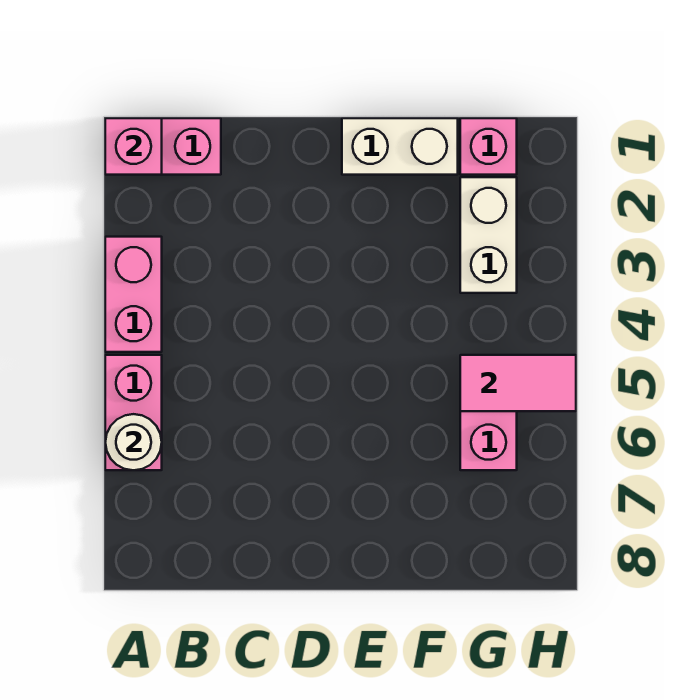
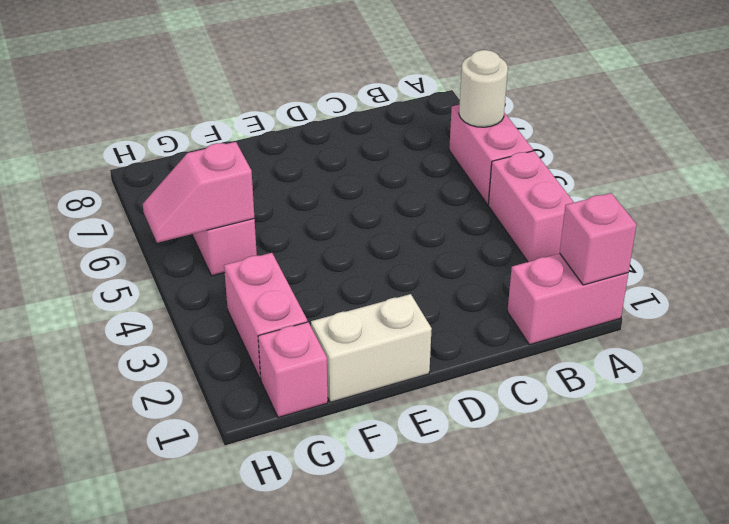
white 1x2 brick [460,177,517,293] -> pink 1x2 brick [224,253,308,379]
pink 1x2 tile [460,355,576,411] -> pink 1x2 slope [143,142,254,243]

